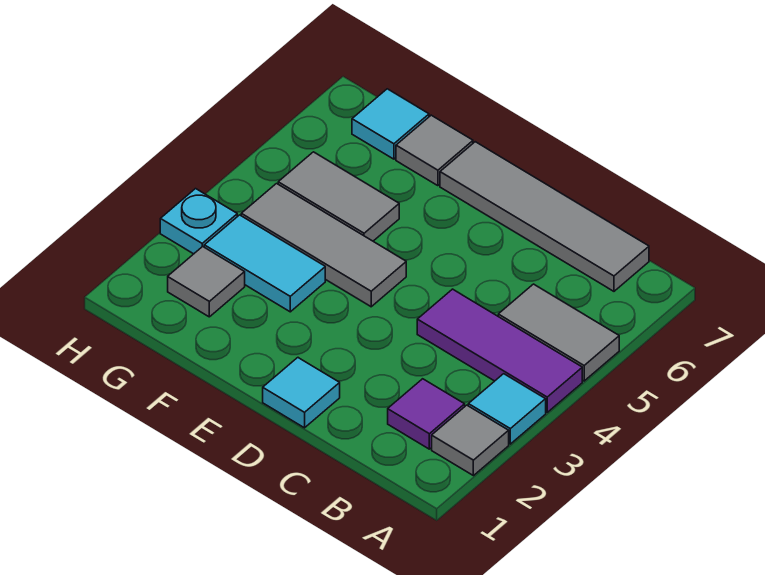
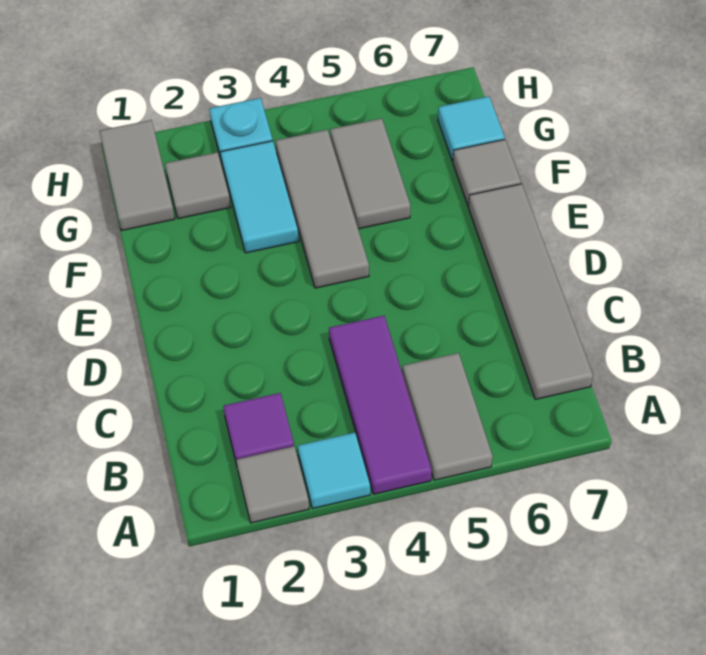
cyan 1x1 tile [263,358,340,428] -> none
none -> grey 1x2 tile [100,120,175,230]

